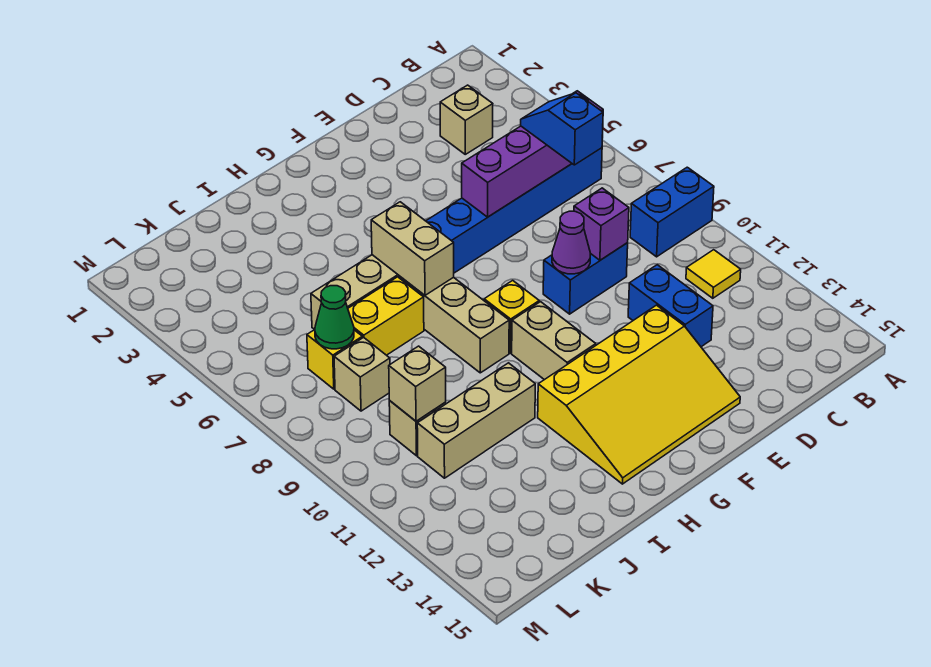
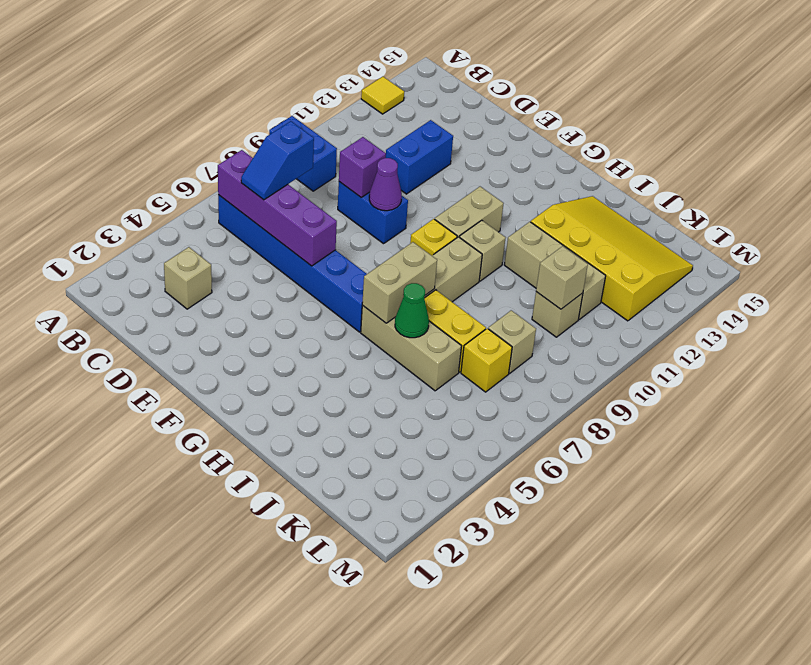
yellow 1x1 tile [686,250,741,298] -> yellow 1x1 tile moved to [361,77,404,114]
yellow 3x4 slope [538,305,740,484] -> yellow 3x4 slope moved to [531,196,693,321]
none -> tan 1x1 brick [459,220,505,281]
green 1x1 cone [315,286,354,349] -> green 1x1 cone moved to [395,283,429,338]

